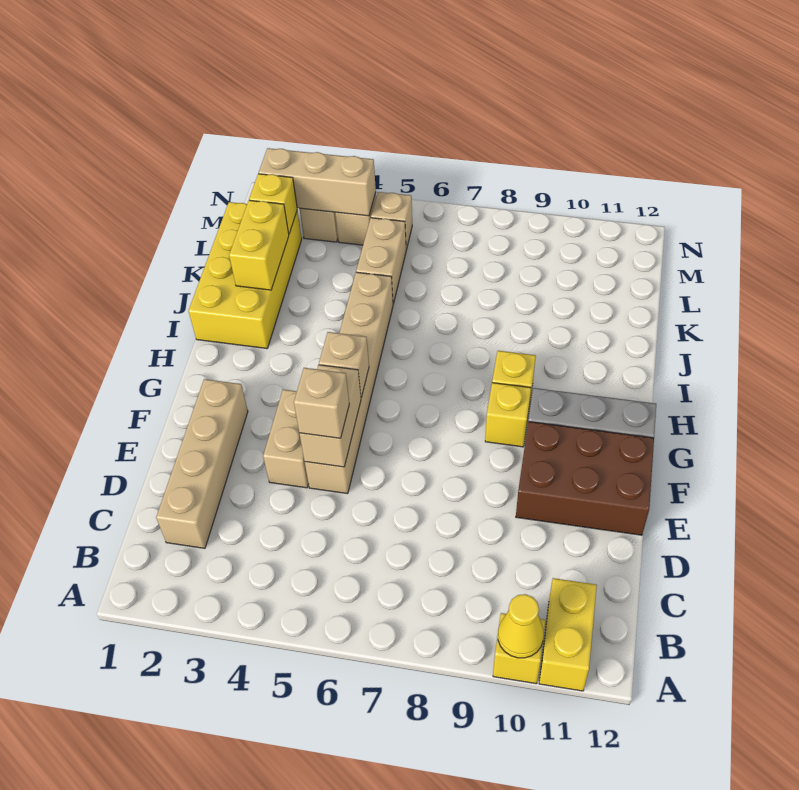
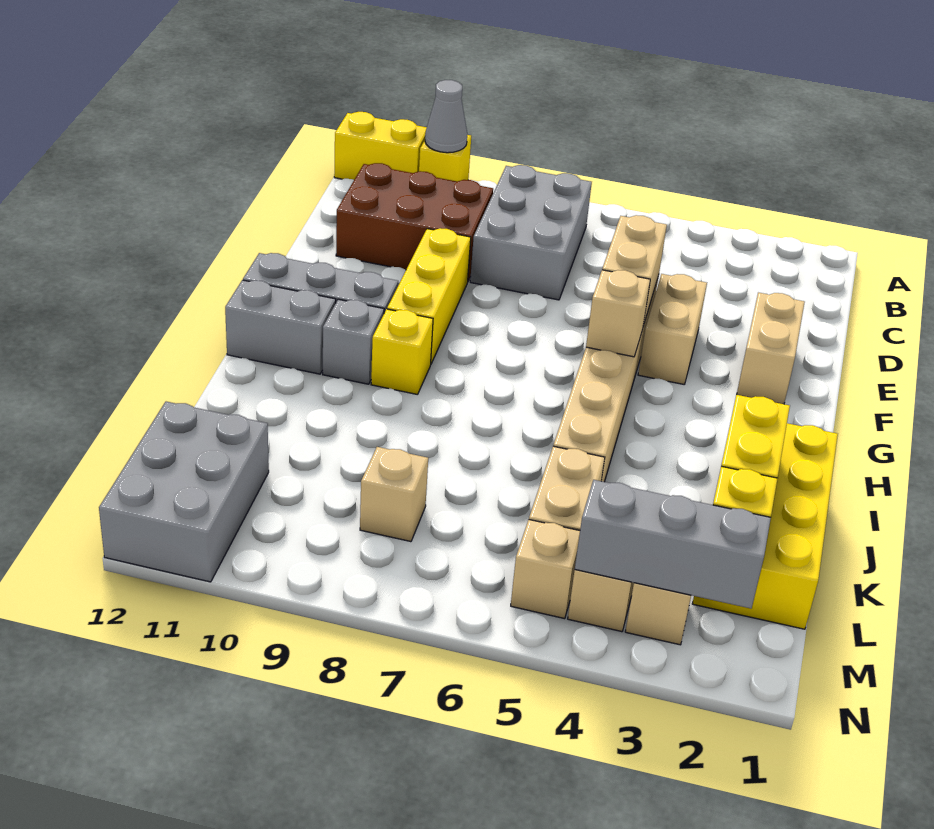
yellow 1x1 cone [498,594,544,658] -> grey 1x1 cone [425,80,467,153]
yellow 1x2 brick [539,578,597,691] -> yellow 1x2 brick turned to [334,112,427,180]
none -> grey 2x3 brick [470,165,592,300]
tan 1x4 brick [156,379,248,548] -> tan 1x2 brick [737,293,805,404]
tan 1x1 brick [294,368,349,438] -> tan 1x1 brick moved to [360,447,428,542]
brown 2x3 brick [516,422,654,535] -> brown 2x3 brick moved to [336,163,493,281]
yellow 1x1 brick [485,383,531,447] -> yellow 1x3 brick [387,228,471,364]
none -> grey 1x1 brick [323,299,384,384]
none -> grey 1x2 brick [225,280,336,374]
none -> grey 2x3 brick [99,402,269,582]
tan 1x3 brick [259,148,376,216] -> grey 1x3 brick [575,480,771,608]

